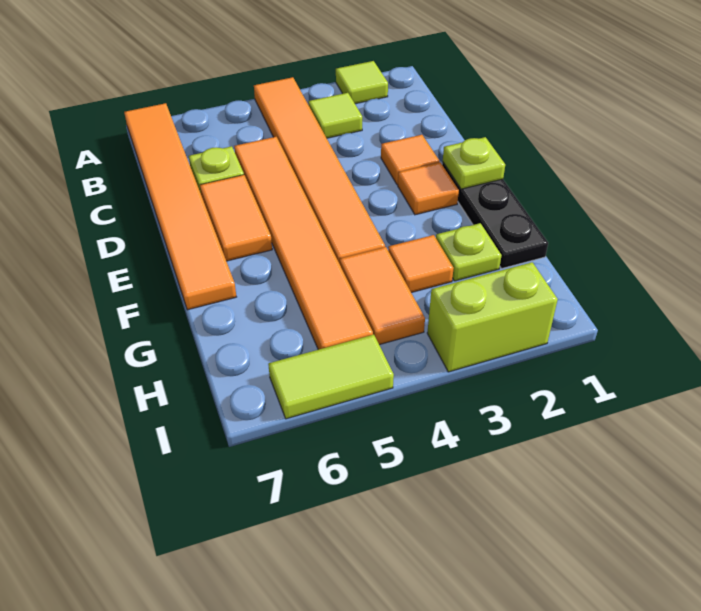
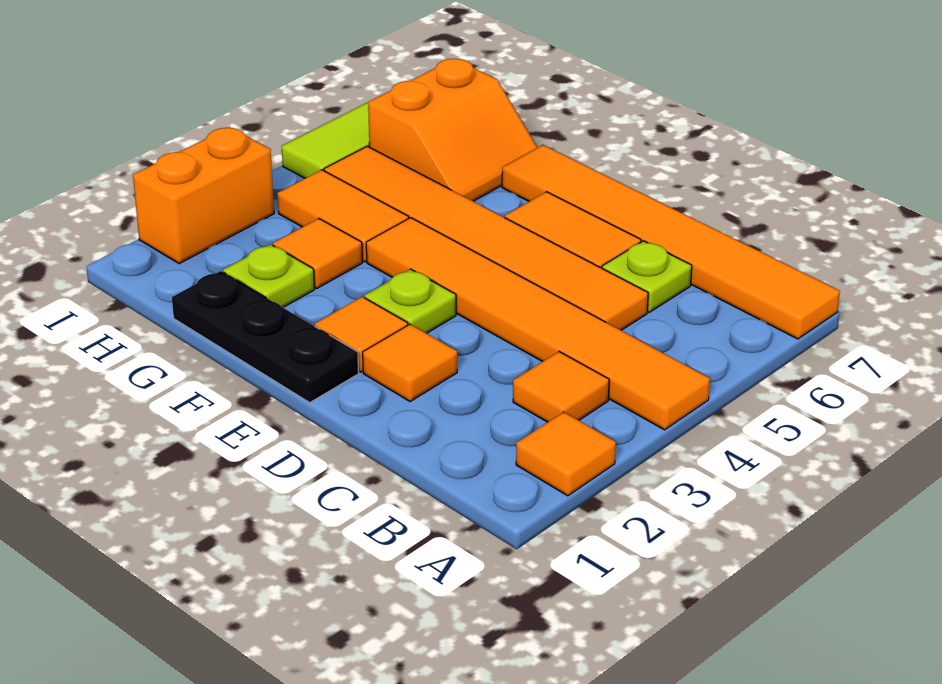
lime 1x1 tile [336,61,388,104] -> orange 1x1 tile [516,412,616,496]
lime 1x1 tile [308,93,362,138] -> orange 1x1 tile [513,352,609,422]
lime 1x1 plate [443,137,505,189] -> lime 1x1 plate moved to [364,269,456,333]
none -> orange 2x2 slope [368,59,537,201]
lime 1x2 brick [427,262,558,372] -> orange 1x2 brick [133,127,274,263]

